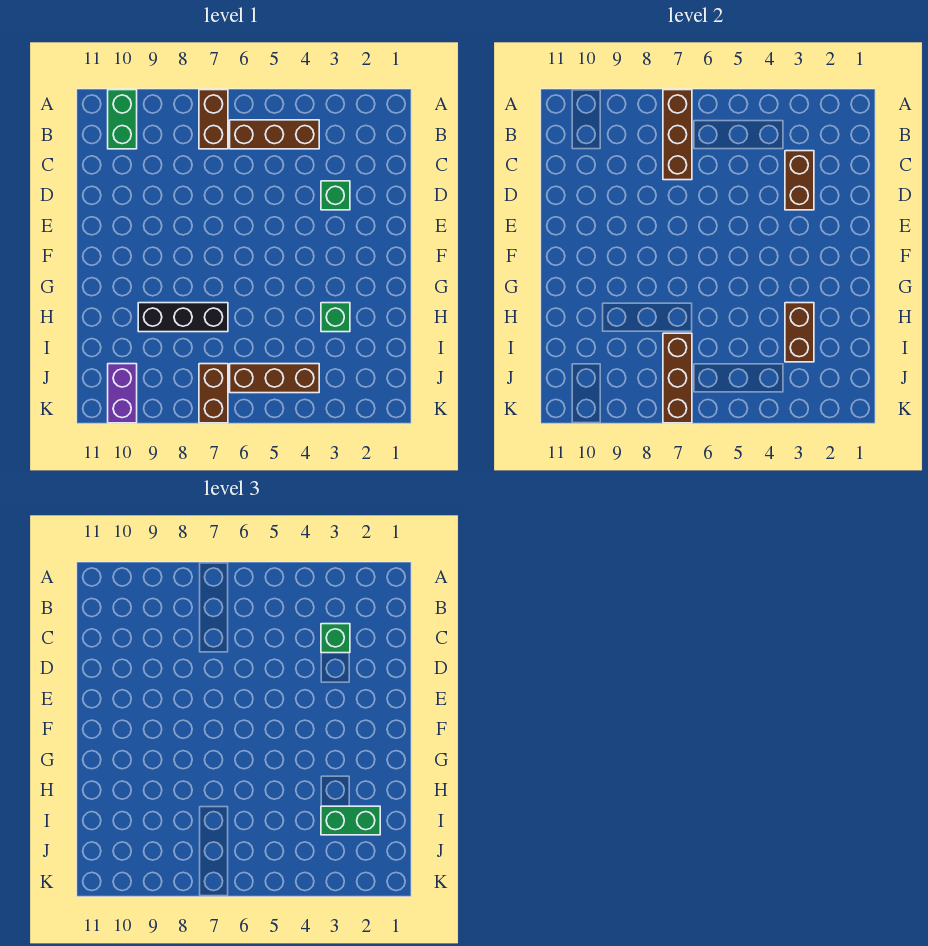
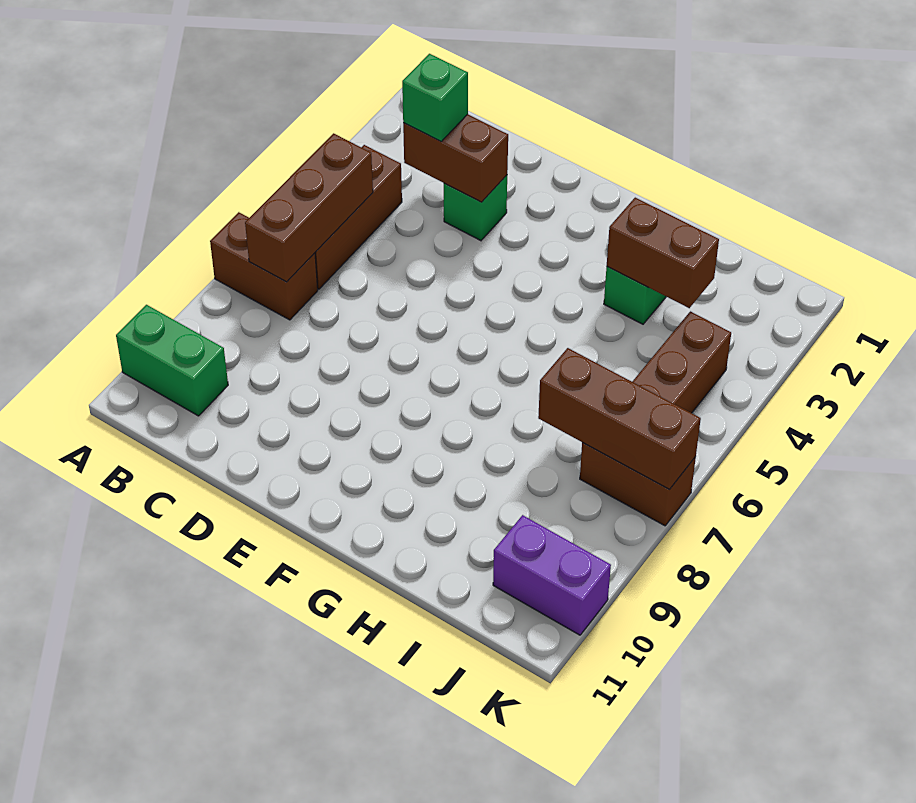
brown 1x3 brick [663,90,692,180] -> brown 1x3 brick turned to [245,133,373,282]
black 1x3 brick [138,303,228,332] -> none
green 1x2 brick [321,806,380,835] -> none

